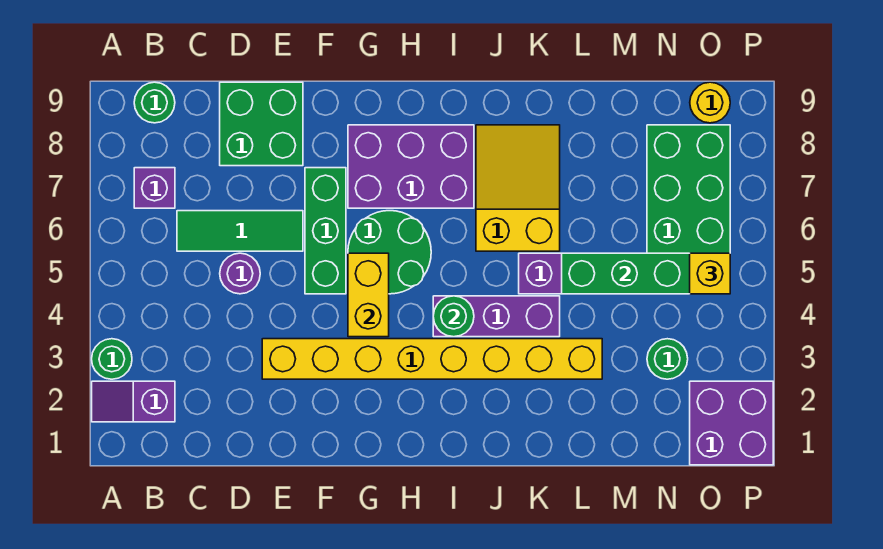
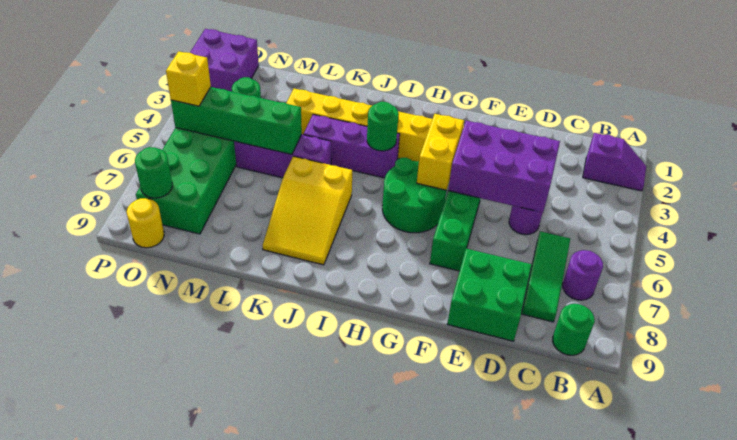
green 1x1 round brick [92,339,132,379] -> green 1x1 round brick moved to [135,147,172,198]
purple 1x1 brick [134,168,175,208] -> purple 1x1 round brick [563,250,603,300]
green 1x3 tile [177,211,303,251] -> green 1x3 tile turned to [522,231,570,322]
purple 2x3 brick [348,125,474,208] -> purple 2x3 brick moved to [448,121,560,213]

